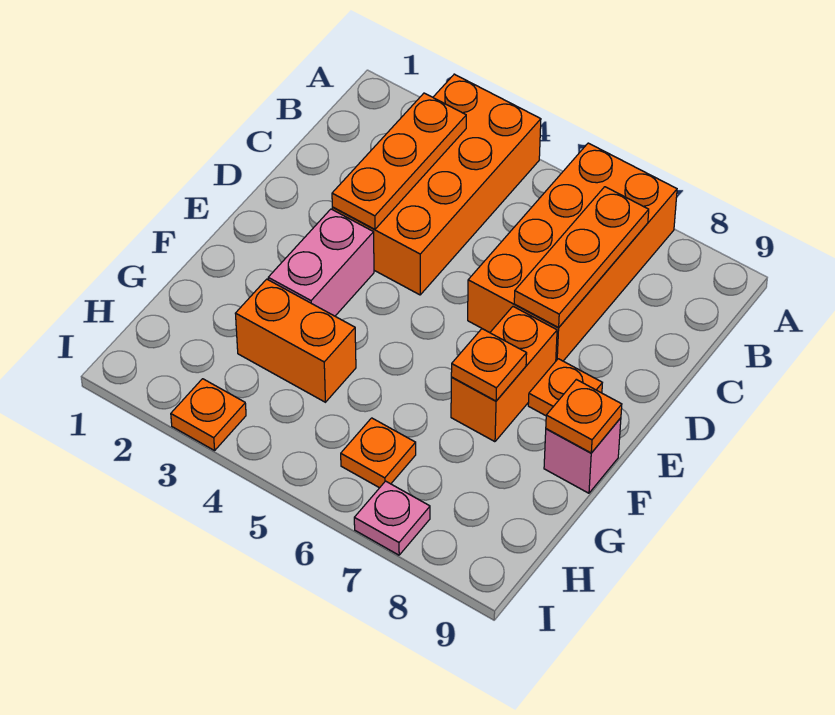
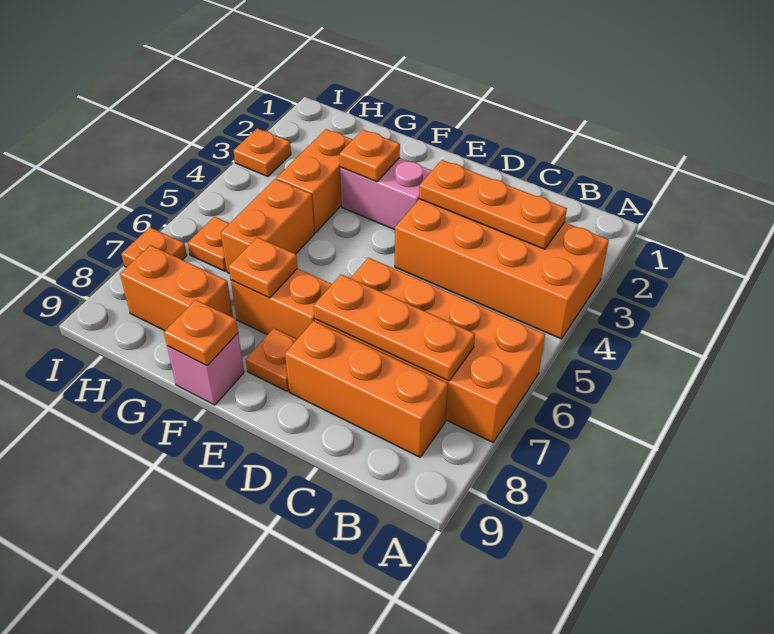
none -> orange 1x3 brick [285,321,448,457]
none -> orange 1x1 plate [340,130,400,182]
none -> orange 1x2 brick [221,179,314,273]
none -> orange 1x2 brick [120,245,233,331]
pink 1x1 plate [354,481,430,555] -> orange 1x1 plate [121,227,187,267]

